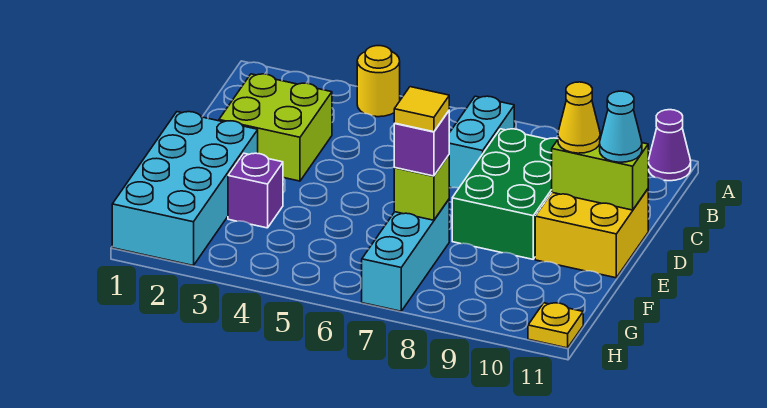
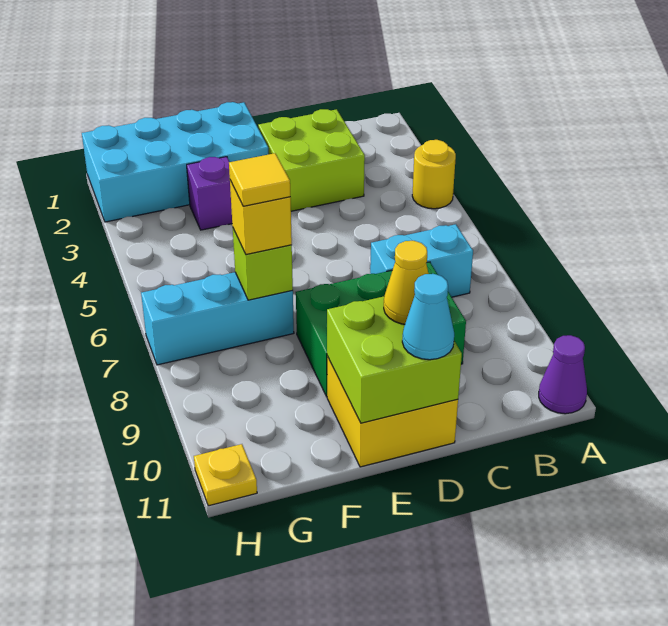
lime 1x2 brick [552,134,648,210] -> lime 2x2 brick [327,296,462,423]
purple 1x1 brick [394,111,449,176] -> yellow 1x1 brick [230,180,292,255]

